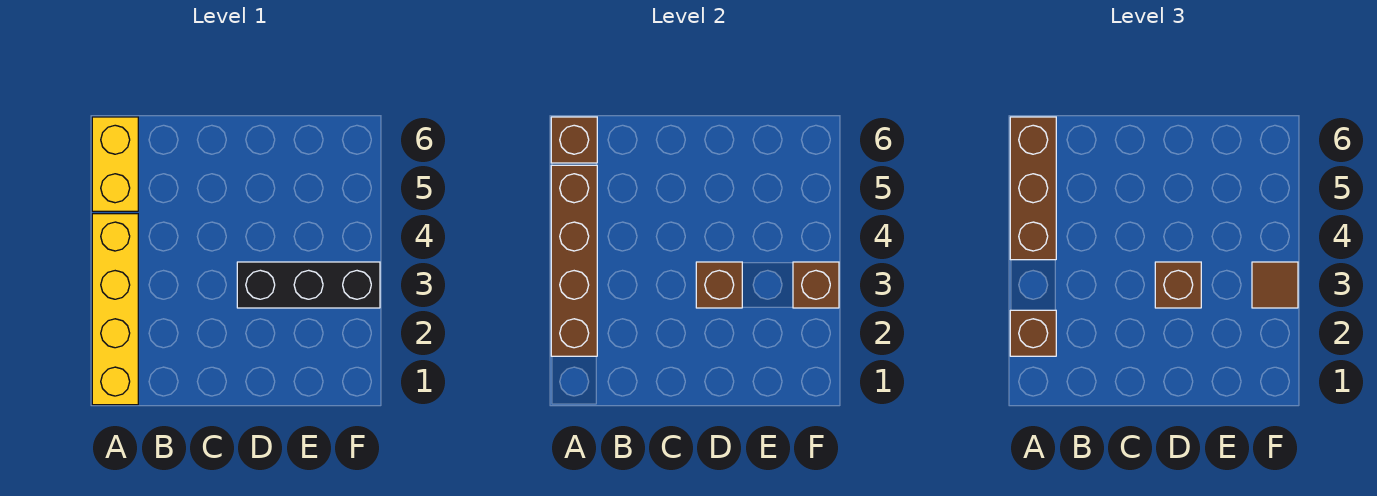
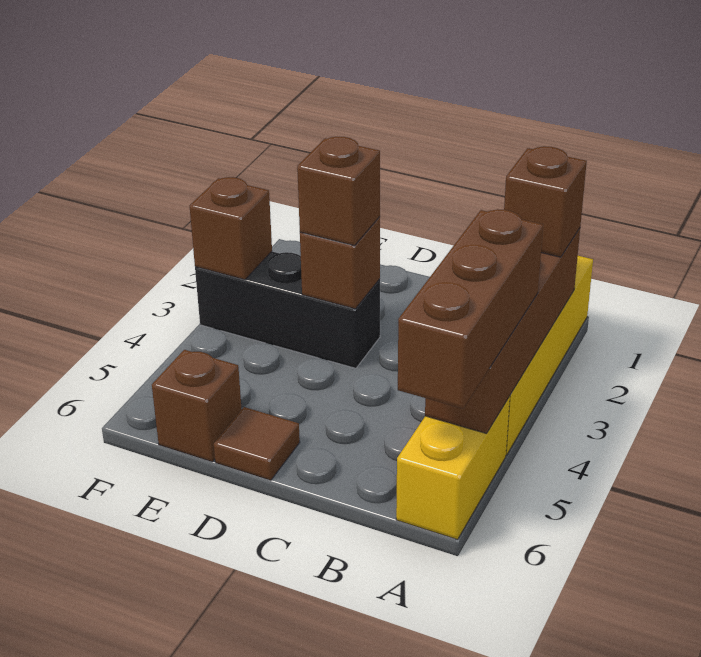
brown 1x1 brick [551,117,597,163] -> brown 1x1 brick moved to [152,350,242,462]
brown 1x1 tile [1252,262,1298,308] -> brown 1x1 tile moved to [214,407,300,480]

